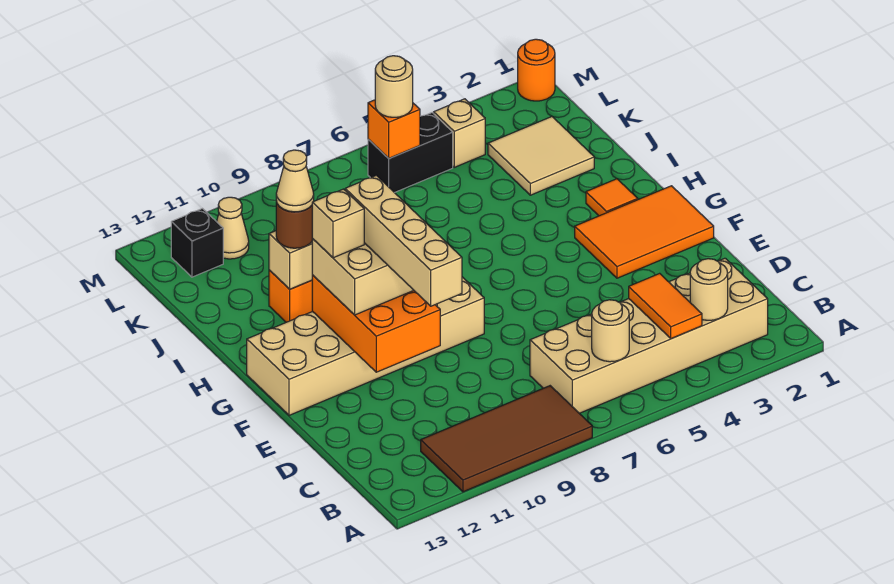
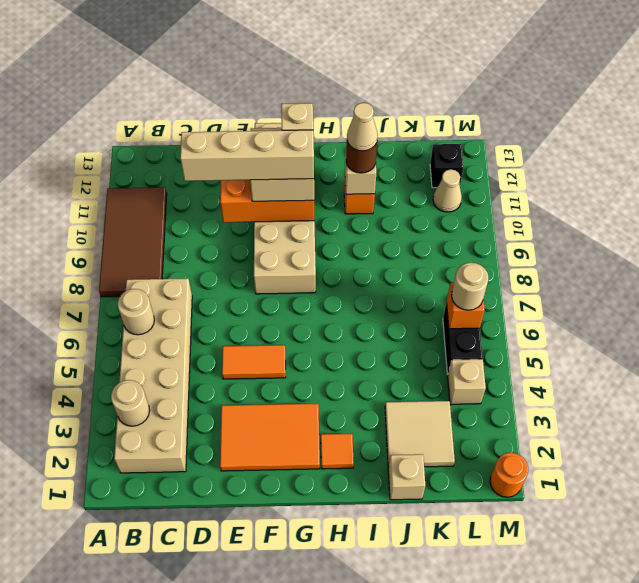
orange 1x2 tile [629,273,702,339] -> orange 1x2 tile moved to [222,345,286,379]
orange 2x3 tile [575,186,714,278] -> orange 2x3 tile turned to [220,403,320,471]
none -> tan 1x1 brick [388,454,425,500]

